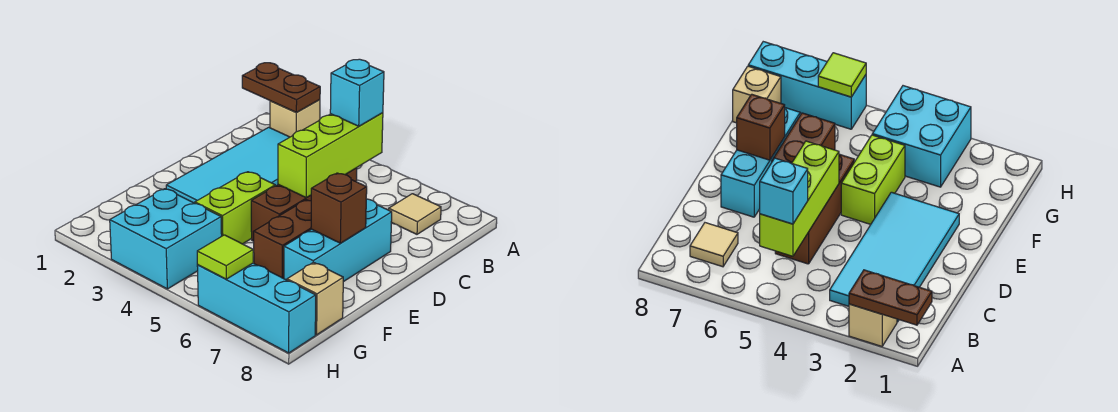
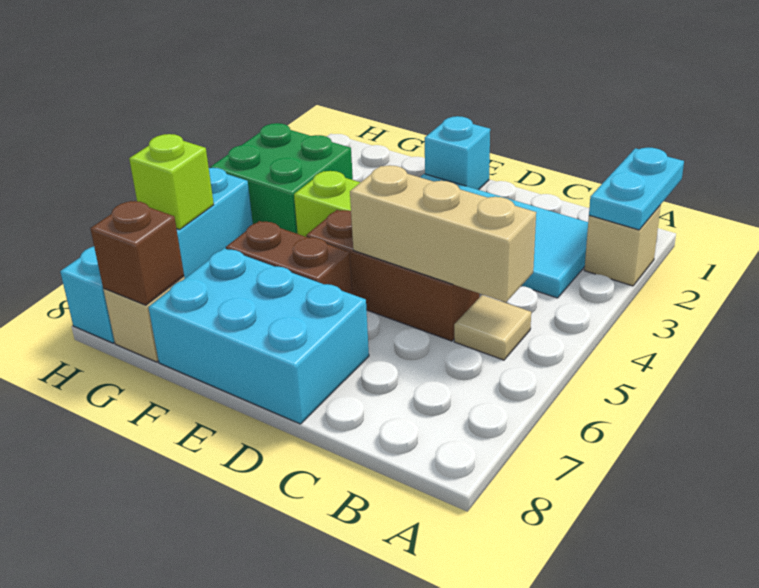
brown 1x2 plate [242,63,320,112] -> cyan 1x2 plate [589,147,684,230]
lime 1x3 brick [278,113,383,198] -> tan 1x3 brick [350,165,536,302]
cyan 1x1 brick [330,59,384,126] -> cyan 1x1 brick moved to [425,116,490,190]
tan 1x1 tile [389,194,441,234] -> tan 1x1 tile moved to [454,295,531,360]
cyan 1x3 brick [284,199,392,282] -> cyan 2x3 brick [148,248,369,424]
brown 1x1 brick [311,173,367,243] -> brown 1x1 brick moved to [90,201,184,305]
cyan 2x2 brick [110,189,222,289] -> green 2x2 brick [210,123,353,234]
cyan 1x3 brick [197,263,316,353] -> cyan 1x4 brick [60,168,253,343]
lime 1x1 tile [197,235,253,279] -> lime 1x1 brick [129,134,214,230]

